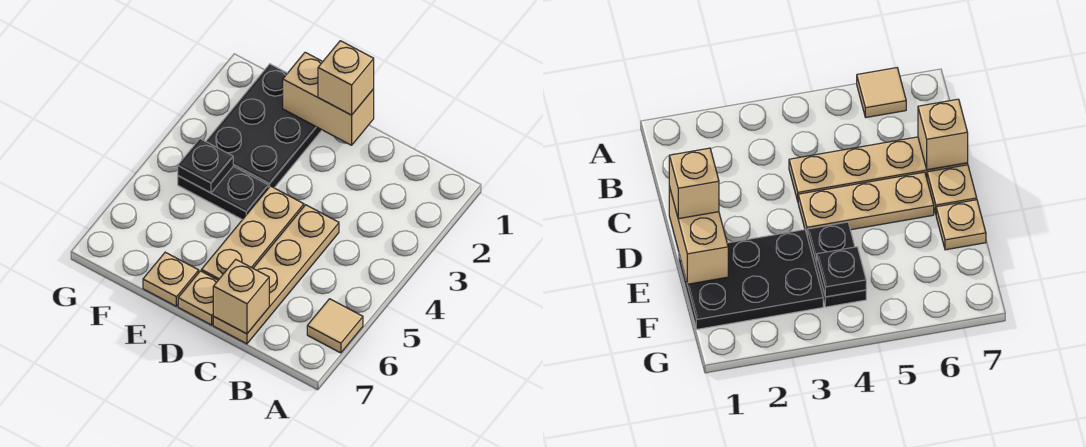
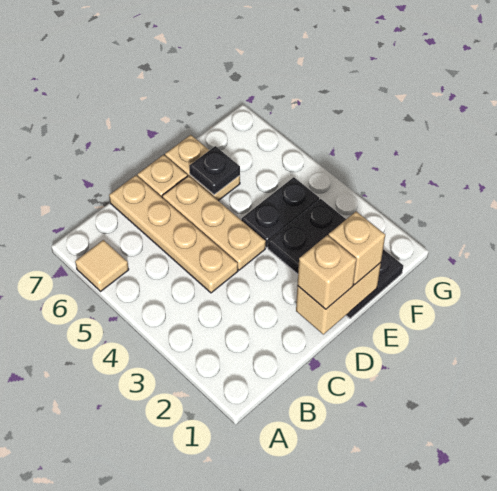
tan 1x1 brick [213,259,269,334] -> tan 1x1 brick moved to [329,211,385,285]
tan 1x1 plate [143,252,199,306] -> tan 1x2 plate [165,135,240,201]
black 1x1 plate [178,139,233,193] -> black 1x1 plate moved to [189,146,240,195]

